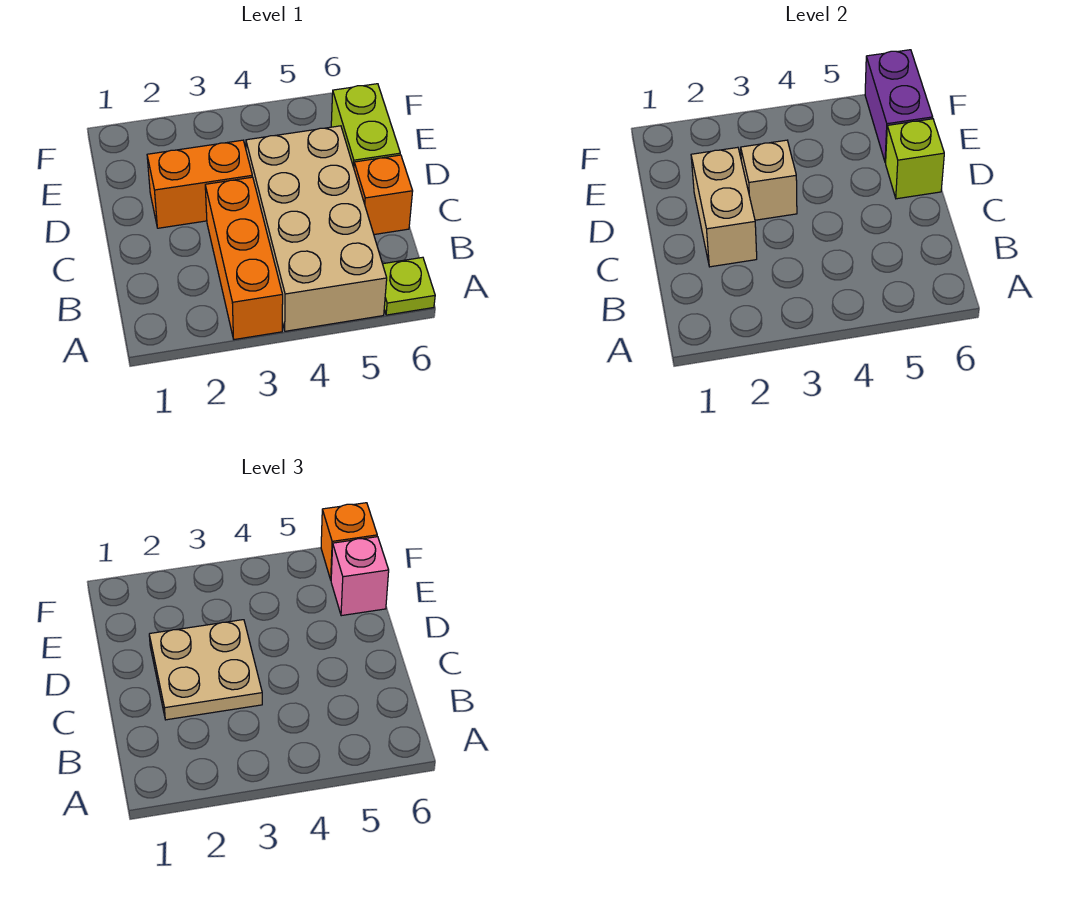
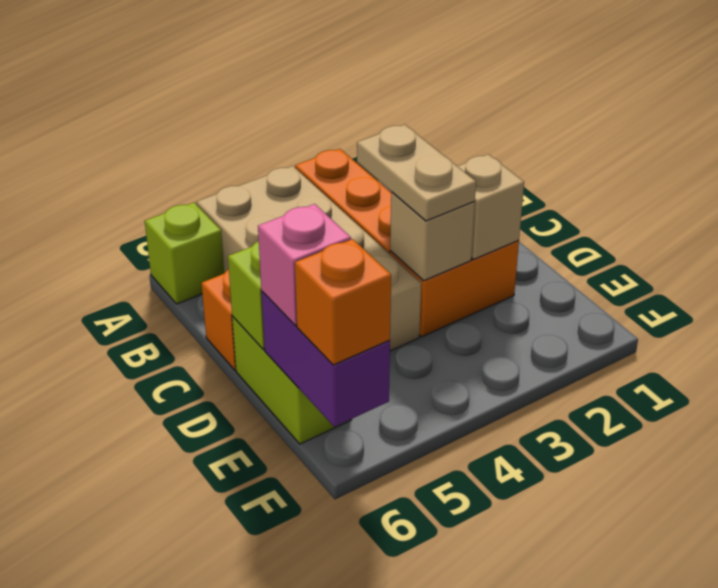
lime 1x1 plate [383,257,435,315] -> lime 1x1 brick [145,203,224,304]
tan 1x2 brick [691,147,757,267] -> tan 1x1 brick [458,154,524,260]
tan 2x2 plate [149,620,262,720] -> tan 1x2 plate [357,125,476,221]

